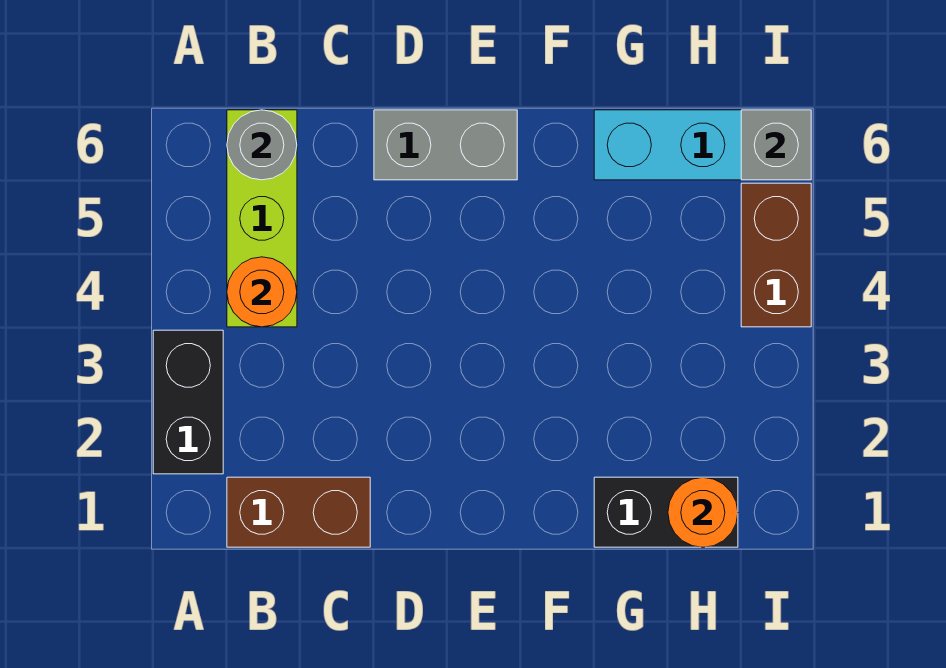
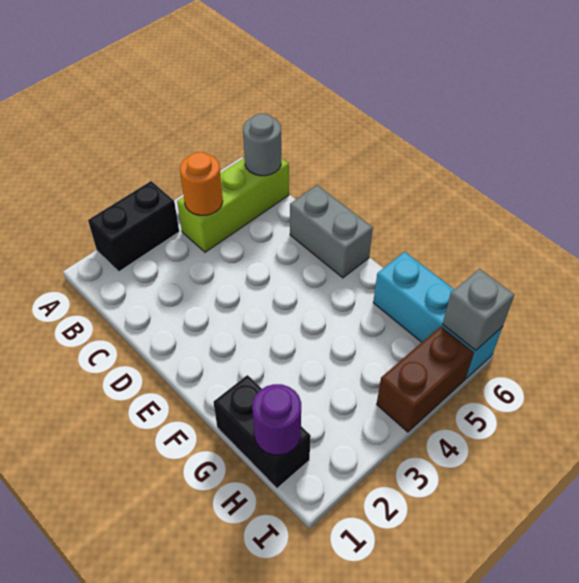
brown 1x2 brick [227,477,370,547] -> none
orange 1x1 round brick [668,478,738,547] -> purple 1x1 round brick [252,384,301,455]

